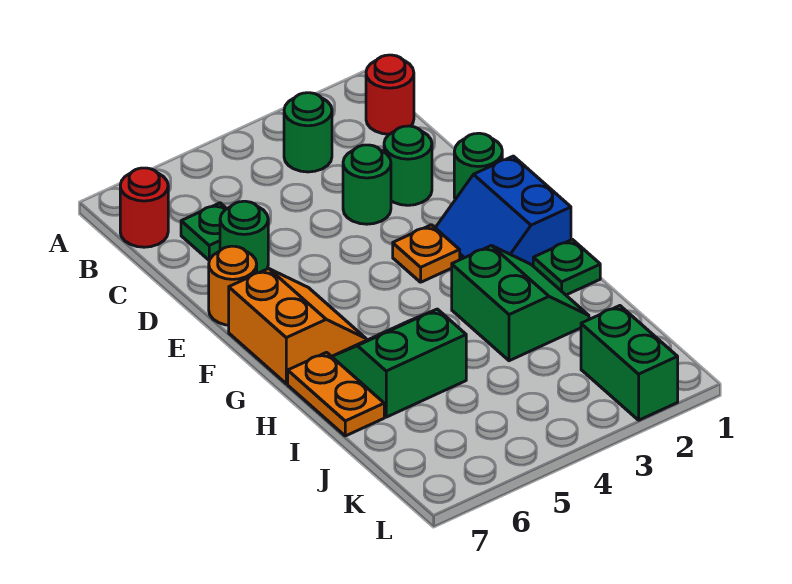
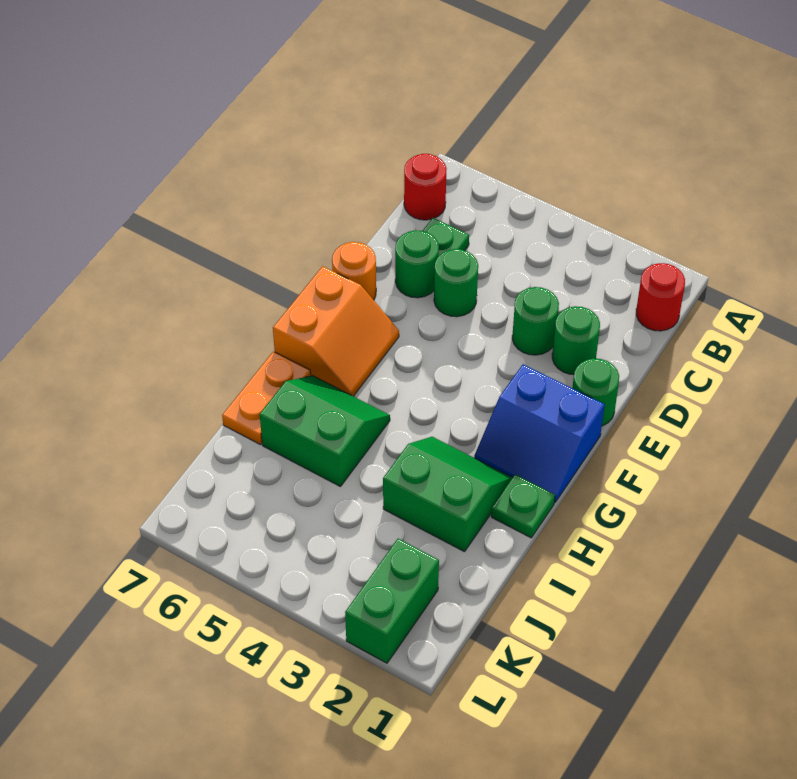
green 1x1 round brick [284,93,332,172] -> green 1x1 round brick moved to [434,249,478,317]
blue 2x2 slope [435,156,571,266] -> blue 2x2 slope turned to [474,364,605,502]
orange 1x1 plate [393,225,460,282] -> none
green 2x2 slope [452,246,589,361] -> green 2x2 slope turned to [383,437,513,552]

